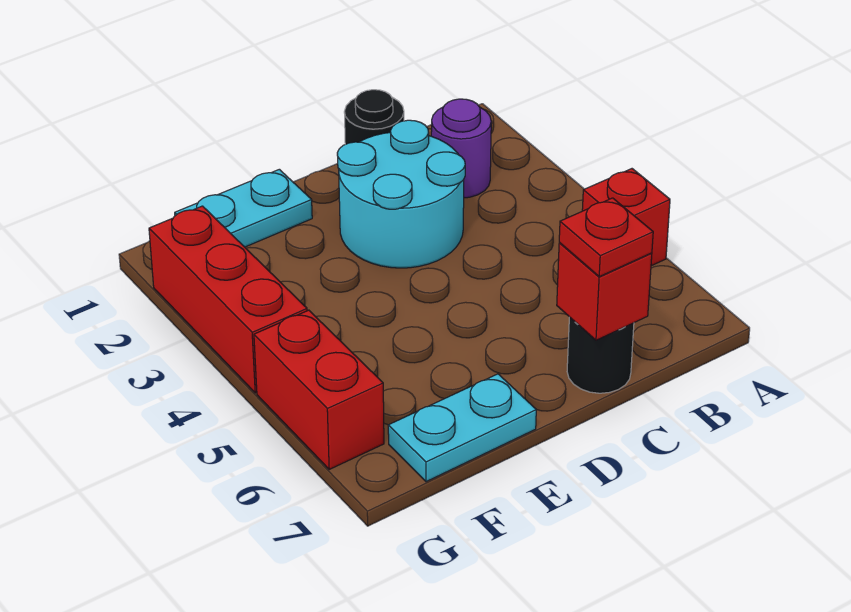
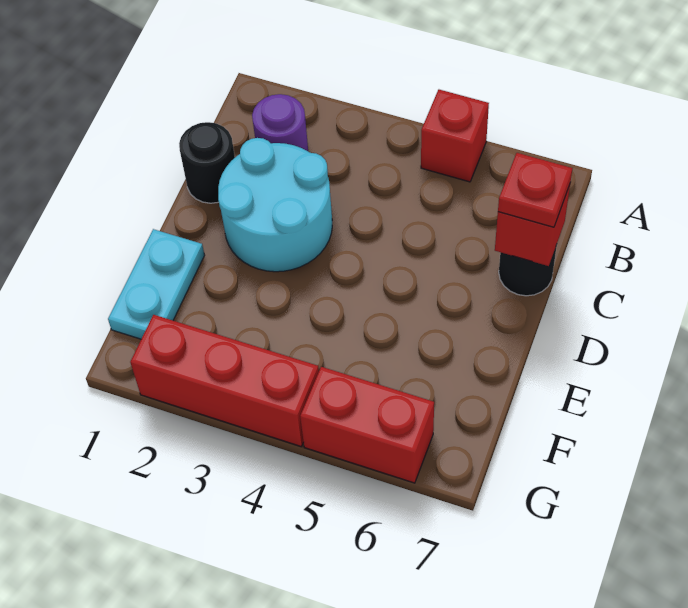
cyan 1x2 plate [388,374,536,482] -> none

